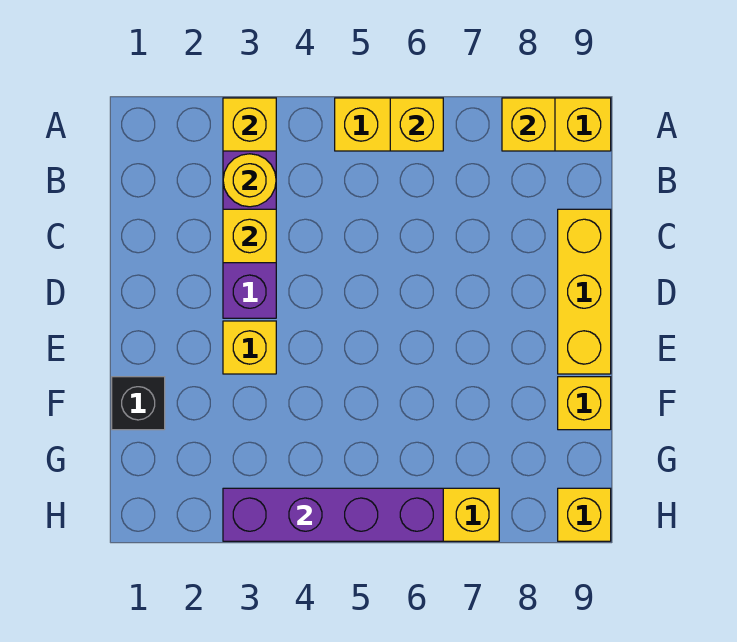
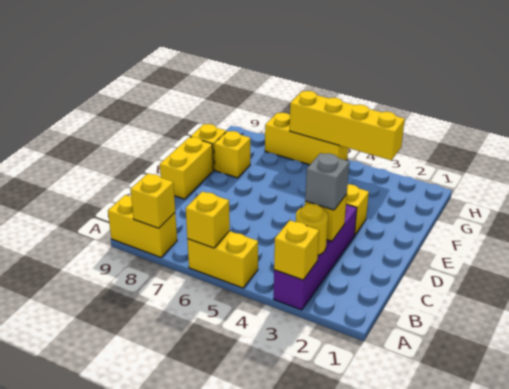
none -> grey 1x1 brick [305,153,349,210]
yellow 1x3 brick [558,209,611,374] -> yellow 1x2 brick [160,137,213,199]
black 1x1 brick [112,377,165,430] -> none
purple 1x4 brick [223,488,443,541] -> yellow 1x4 brick [290,91,405,160]
yellow 1x1 brick [558,488,611,541] -> yellow 1x1 brick moved to [214,131,250,178]

